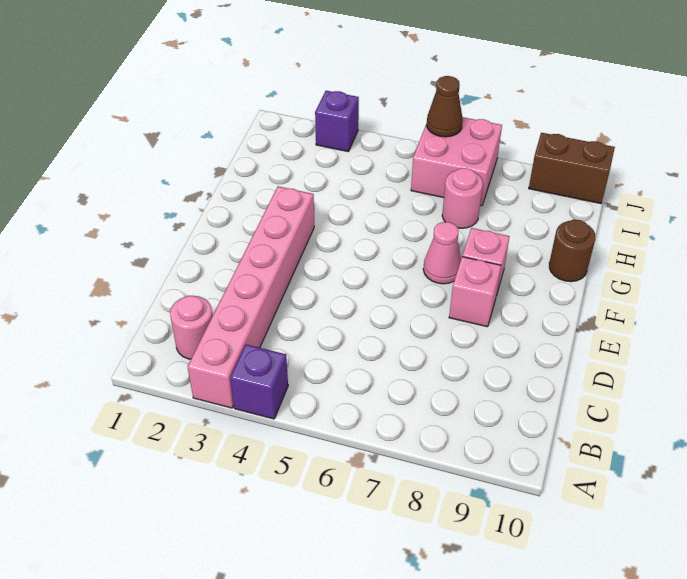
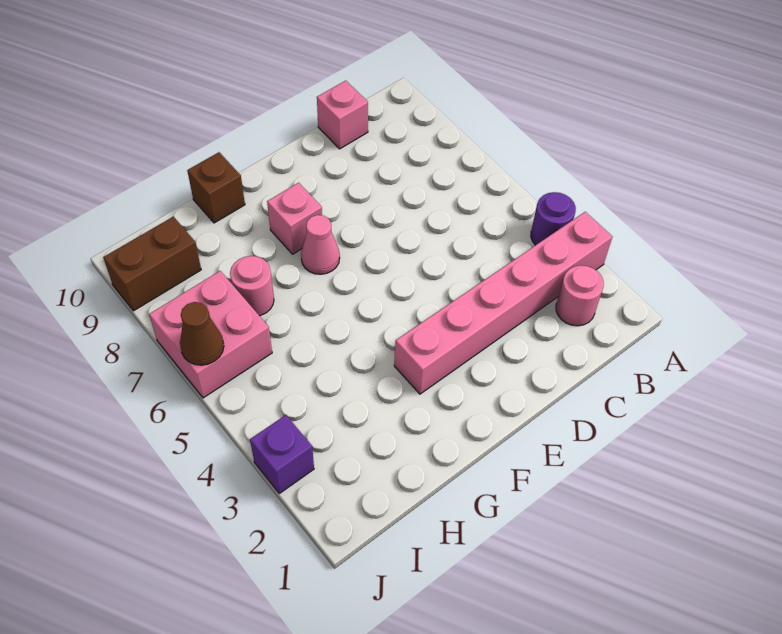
purple 1x1 brick [230,344,288,419] -> purple 1x1 round brick [531,192,576,245]
pink 1x1 brick [449,257,501,327] -> pink 1x1 brick moved to [317,81,368,149]
brown 1x1 round brick [549,220,595,282] -> brown 1x1 brick [187,152,245,223]
brown 1x2 brick [529,133,615,204] -> brown 1x2 brick turned to [103,216,201,311]

